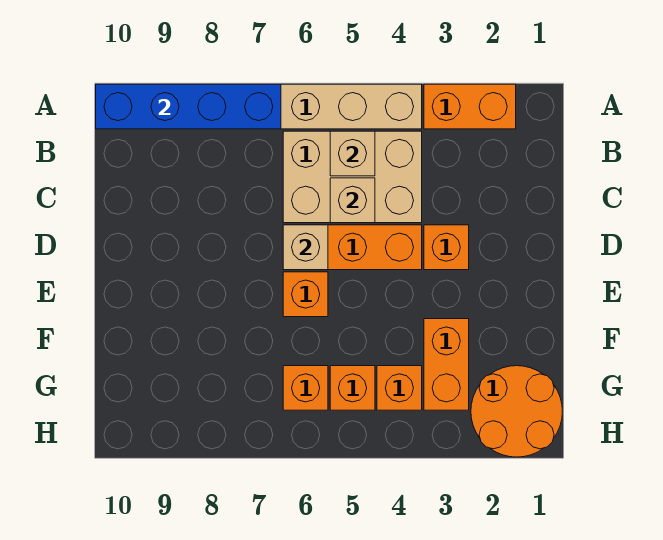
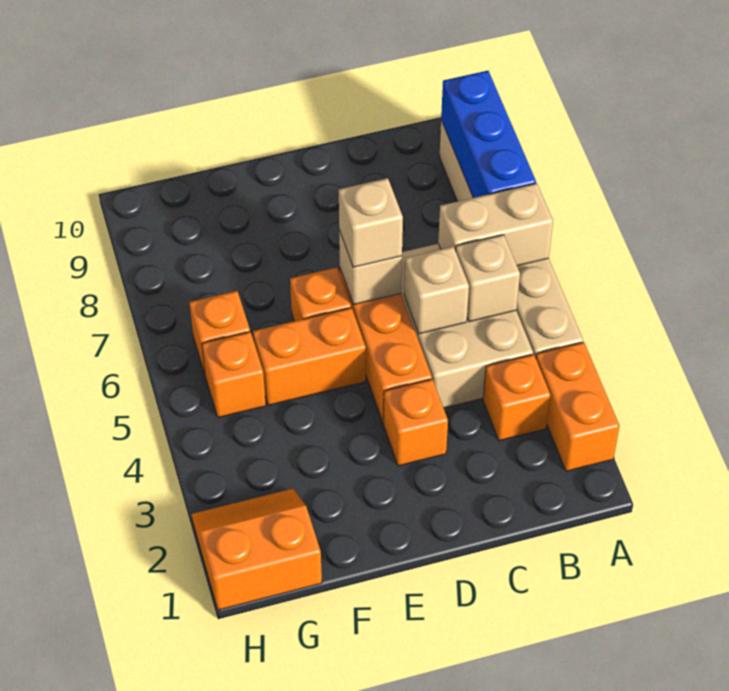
none -> tan 1x2 brick [438,183,553,266]
blue 1x4 brick [96,84,281,129] -> blue 1x3 brick [441,71,536,198]
none -> tan 1x1 brick [339,178,403,267]
orange 1x2 brick [424,319,469,410] -> orange 1x2 brick moved to [253,308,366,405]
orange 2x2 round brick [471,366,562,457] -> orange 2x2 slope [191,489,322,610]
orange 1x1 brick [377,366,422,410] -> orange 1x1 brick moved to [483,354,550,441]

